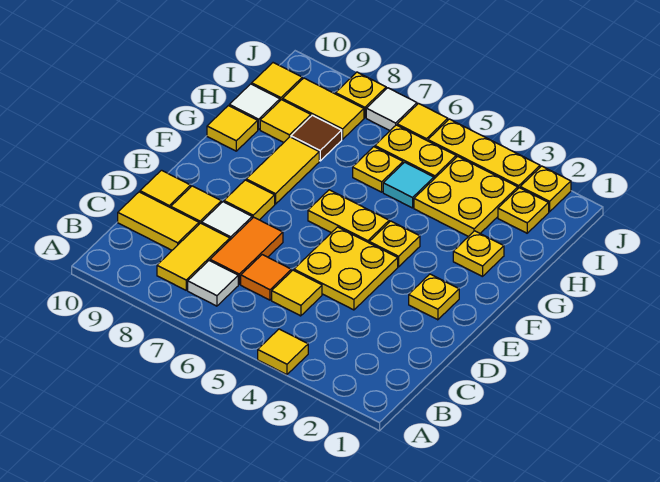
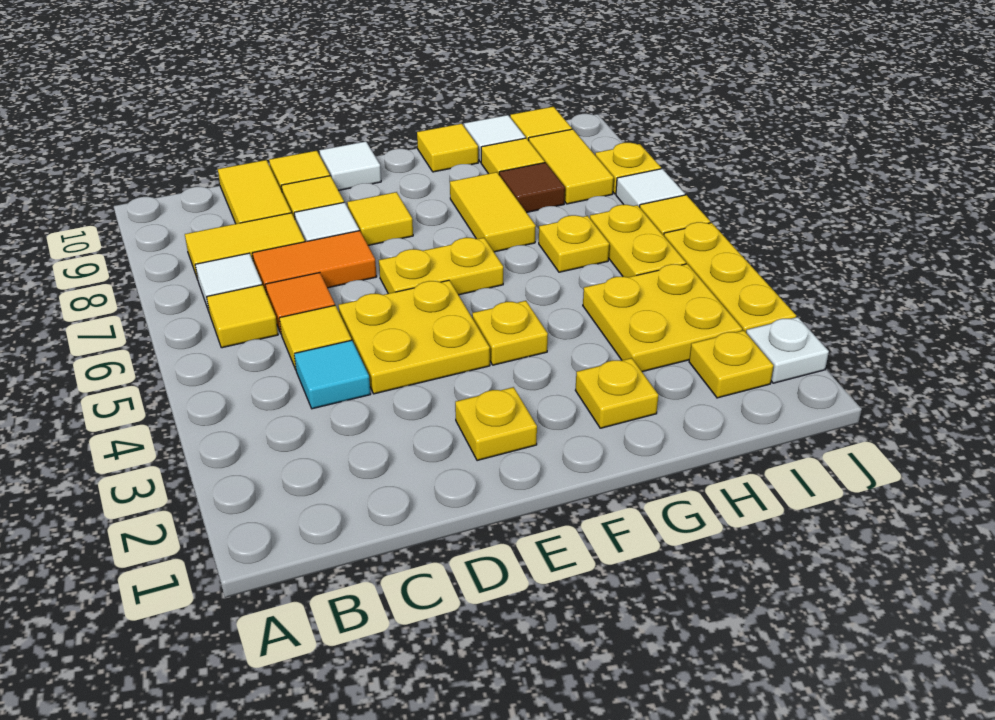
yellow 1x1 tile [258,329,308,375] -> yellow 1x1 tile moved to [207,285,278,348]
none -> white 1x1 tile [319,141,381,190]
yellow 1x2 plate [308,190,389,243] -> yellow 1x2 plate turned to [379,238,503,295]
yellow 1x2 tile [246,137,319,204] -> yellow 1x2 tile turned to [450,172,536,252]
cyan 1x1 tile [383,162,434,208] -> cyan 1x1 tile moved to [294,340,371,409]
yellow 1x1 plate [520,166,571,212] -> white 1x1 plate [746,317,829,383]

